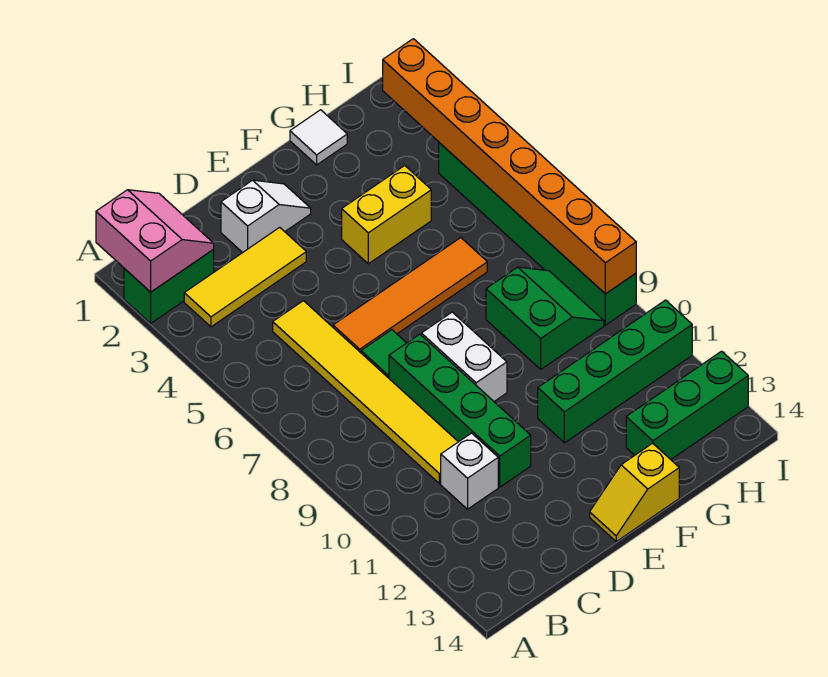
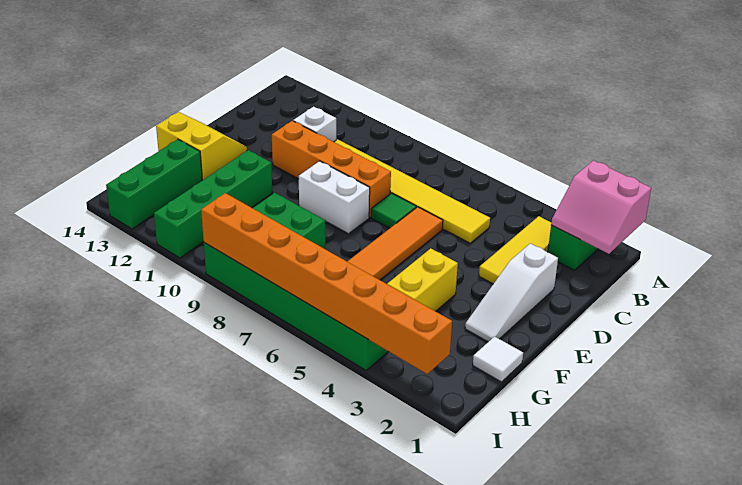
white 1x2 slope [221,180,311,253] -> white 1x3 slope [465,243,558,342]
green 1x4 brick [389,334,531,487] -> orange 1x4 brick [272,121,391,217]
yellow 1x2 slope [590,443,679,541] -> yellow 2x2 slope [156,112,247,180]

